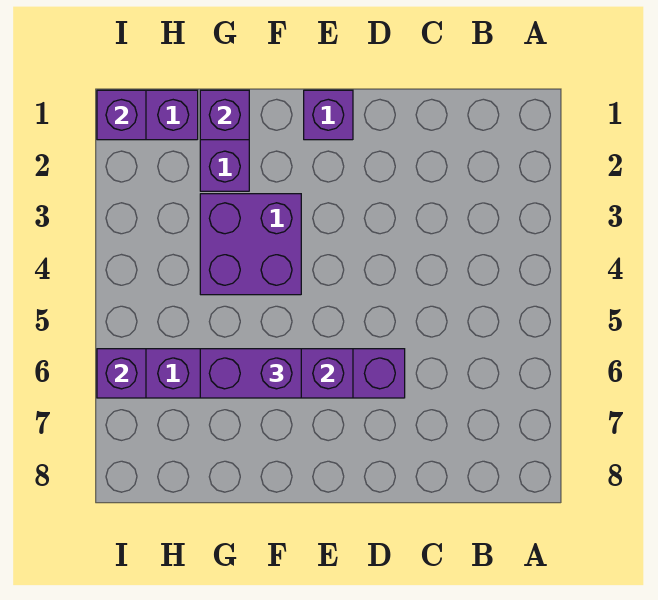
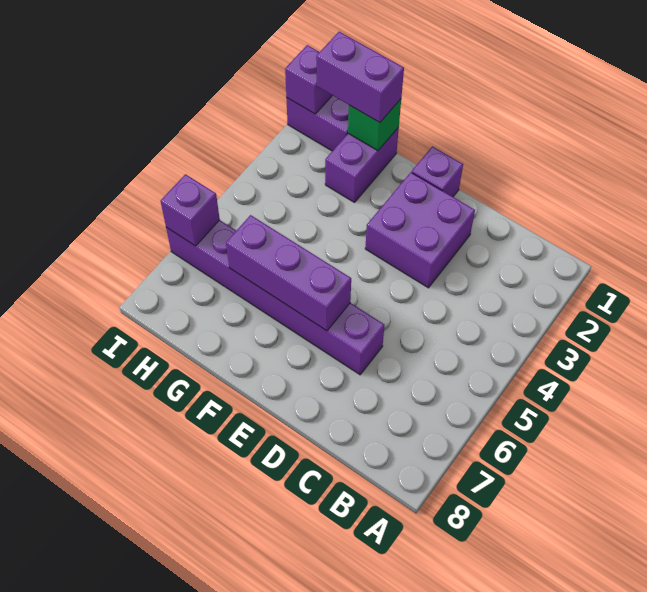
purple 2x2 brick [200,194,301,295] -> purple 2x2 brick moved to [365,172,475,288]
purple 1x2 brick [200,349,301,398] -> purple 1x2 brick moved to [316,32,404,123]
purple 1x1 brick [200,90,249,140] -> green 1x1 brick [348,99,401,151]

